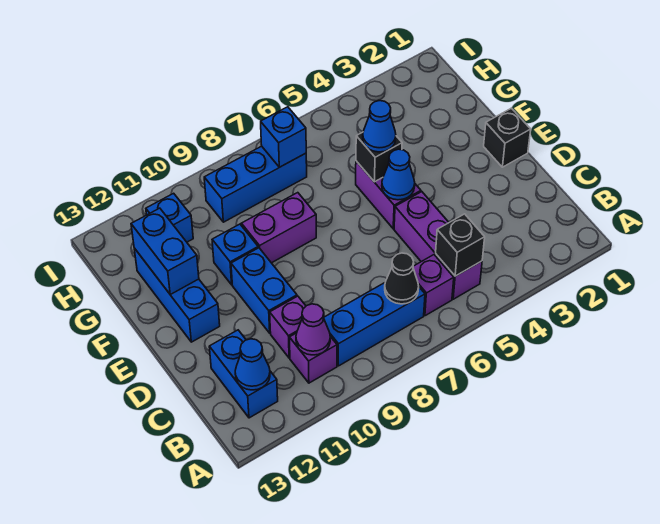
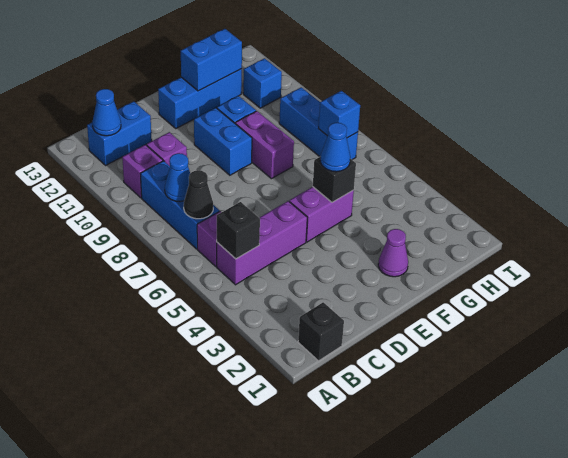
purple 1x1 cone [296,304,330,355] -> purple 1x1 cone moved to [378,229,408,277]
blue 1x2 brick [231,248,297,333] -> blue 1x2 brick turned to [194,108,252,175]
black 1x1 brick [484,108,531,167] -> black 1x1 brick moved to [298,302,344,361]
blue 1x1 cone [382,149,415,200] -> blue 1x1 cone moved to [165,153,190,201]

